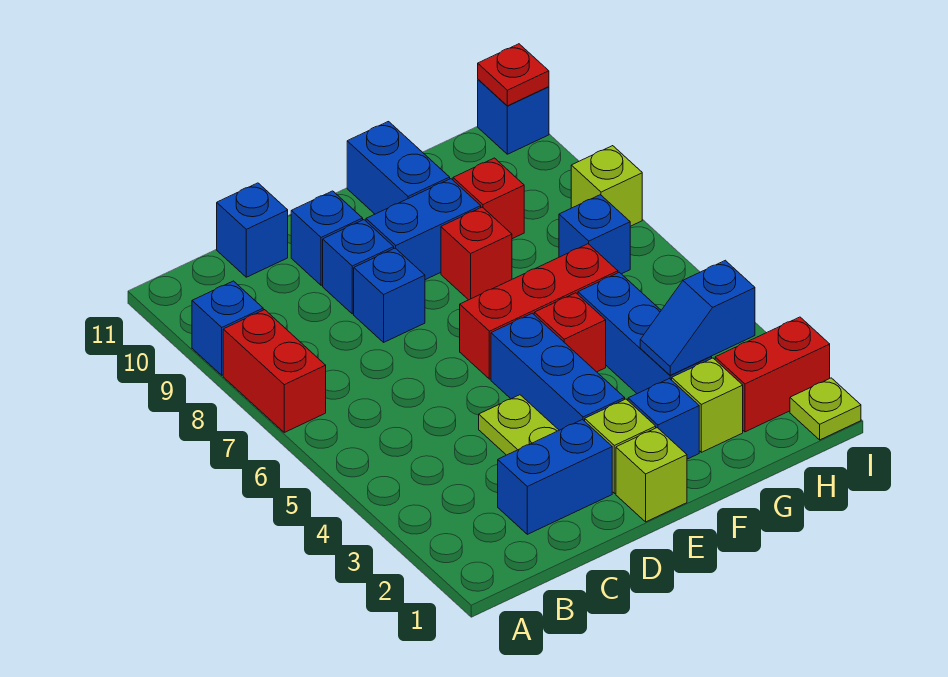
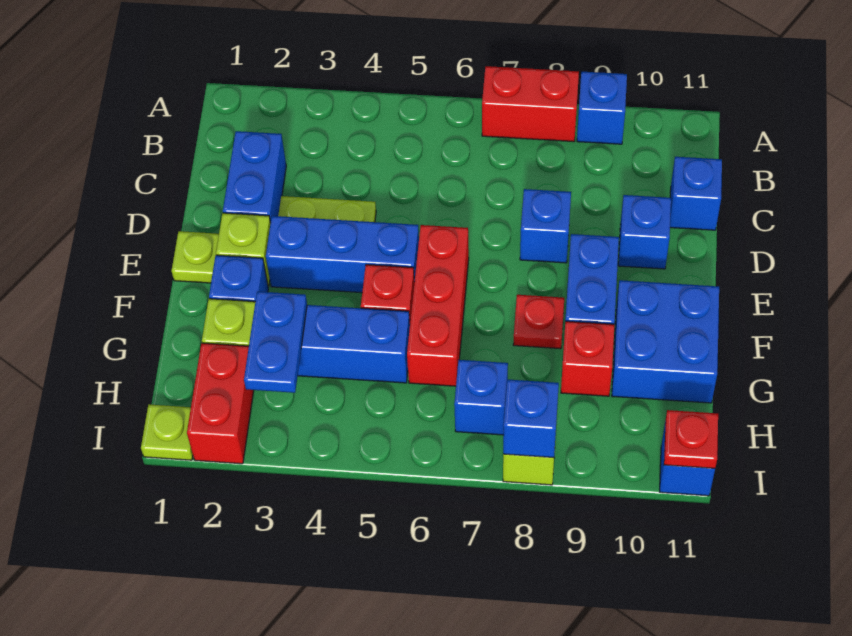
blue 1x1 brick [323,220,394,314] -> blue 1x1 brick moved to [503,379,559,458]
lime 1x1 brick [616,428,687,522] -> lime 1x1 plate [172,231,219,283]
red 1x1 brick [441,207,512,300] -> red 1x1 plate [513,295,564,349]
blue 1x2 brick [347,122,450,214] -> blue 2x2 brick [612,280,719,403]
blue 1x2 slope [640,260,755,375] -> blue 1x2 plate [244,292,307,393]

